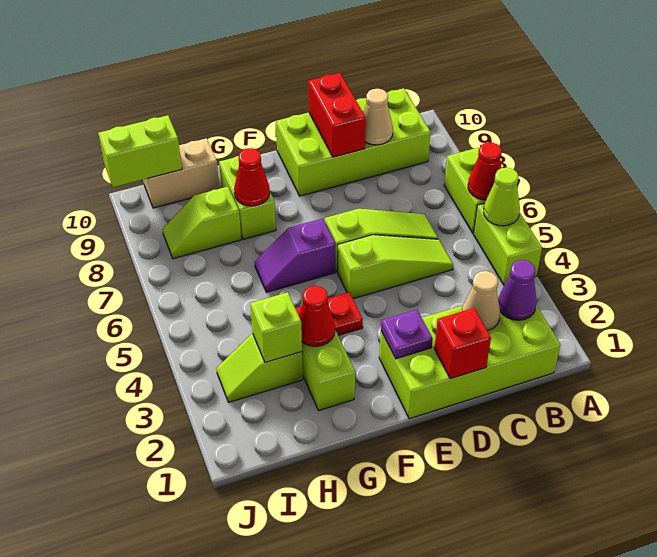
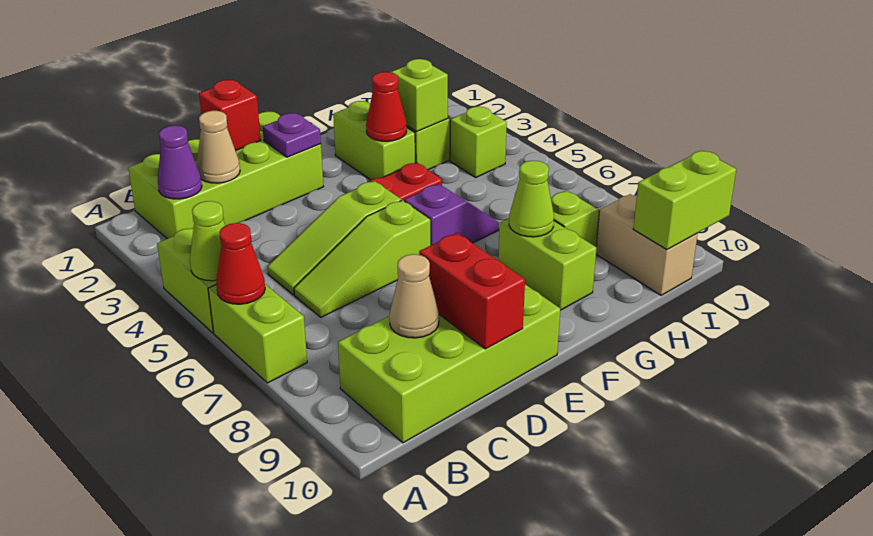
red 1x1 cone [234,148,270,206] -> lime 1x1 cone [509,161,554,237]
tan 1x2 brick [143,138,220,208] -> tan 1x2 brick turned to [596,194,698,295]
none -> lime 1x1 brick [450,107,507,177]

